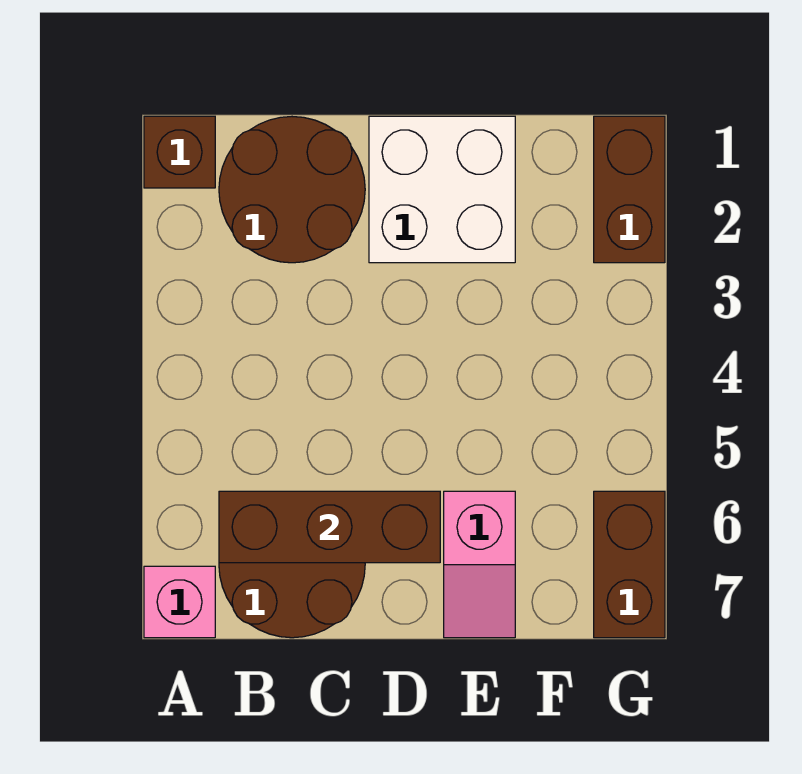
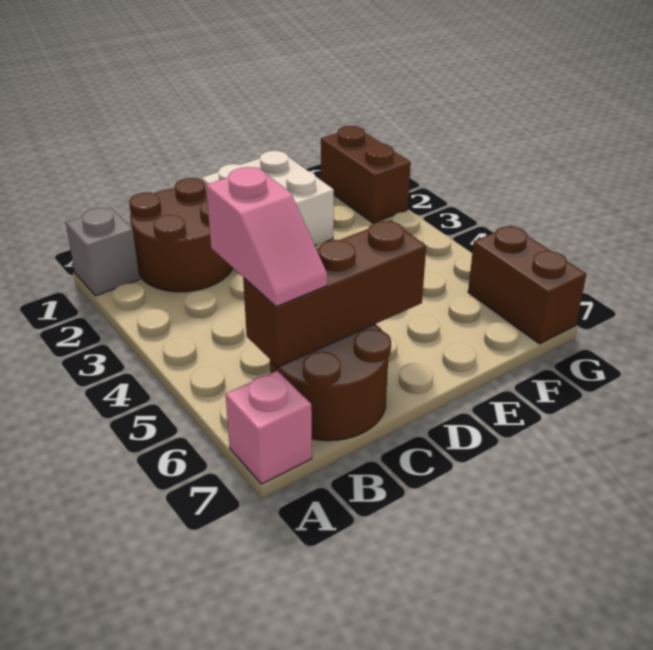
brown 1x1 brick [144,116,215,188] -> grey 1x1 brick [66,207,139,296]
pink 1x2 slope [444,491,515,638] -> pink 1x2 slope moved to [206,167,327,307]

